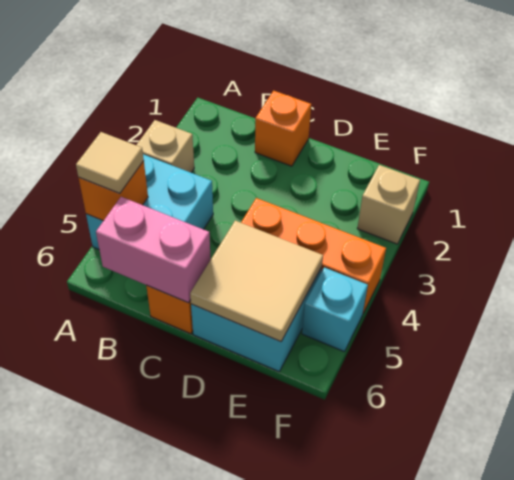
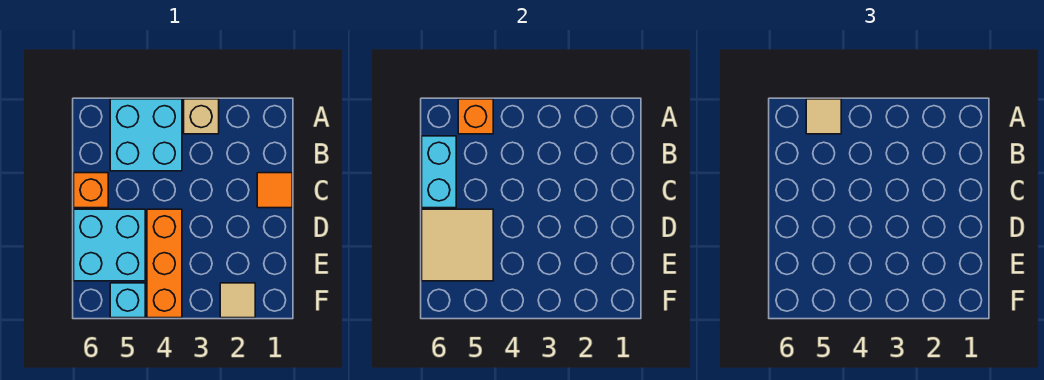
pink 1x2 brick [96,197,211,303] -> cyan 1x2 brick [422,136,456,208]
orange 1x1 brick [255,91,311,166] -> orange 1x1 tile [257,173,292,208]
tan 1x1 brick [357,165,420,244] -> tan 1x1 tile [220,283,255,318]

